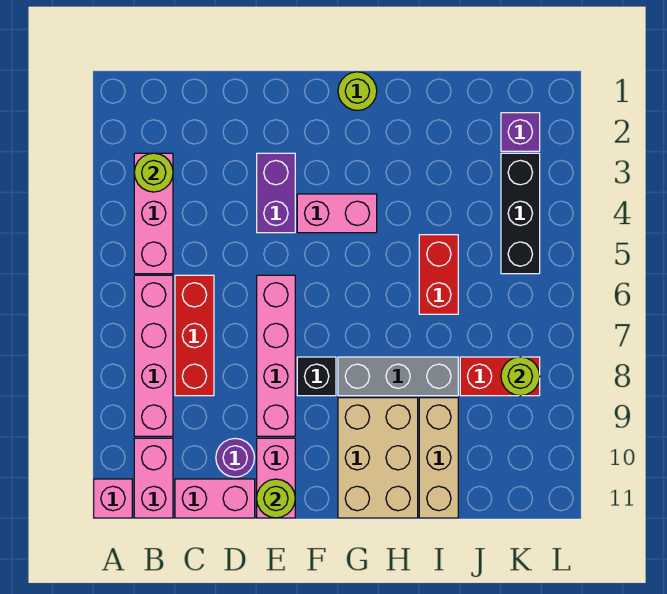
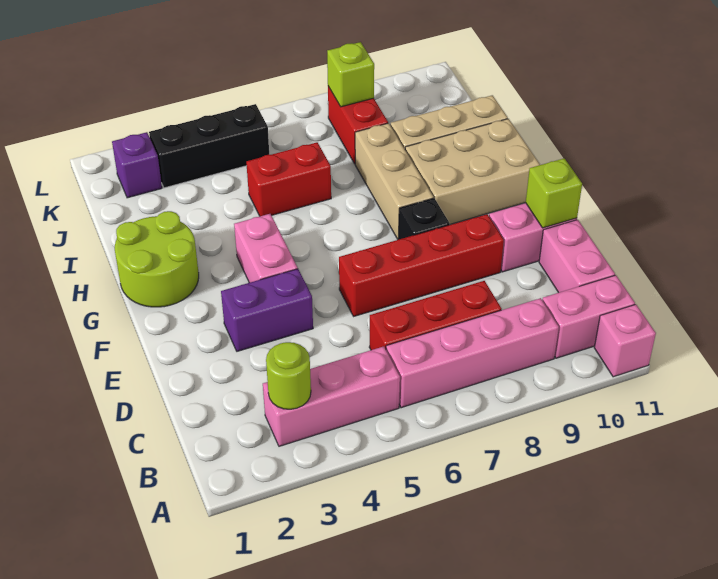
purple 1x1 round brick [216,438,255,477] -> none
pink 1x4 brick [257,275,295,436] -> red 1x4 brick [339,214,504,316]
lime 1x1 round brick [257,479,295,518] -> lime 1x1 brick [526,158,582,228]
lime 1x1 round brick [338,72,377,111] -> lime 2x2 round brick [115,211,199,307]
grey 1x3 brick [338,357,458,396] -> tan 1x3 brick [355,123,434,239]
lime 1x1 round brick [501,357,540,396] -> lime 1x1 brick [327,42,374,107]

